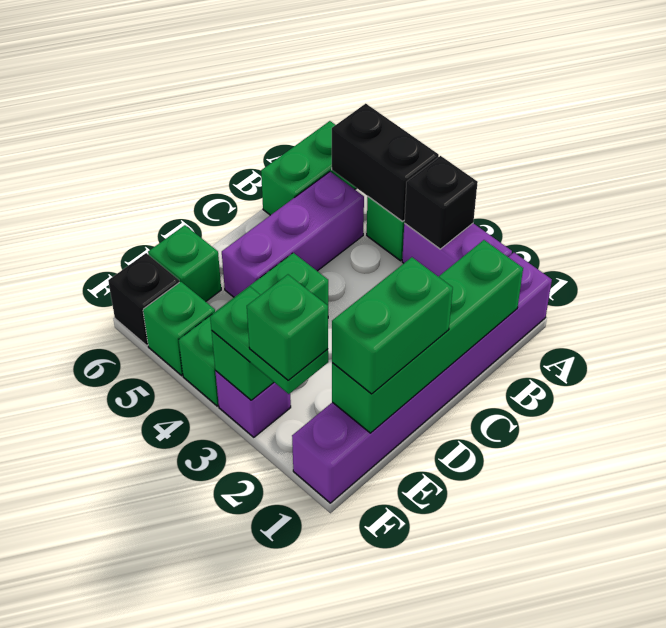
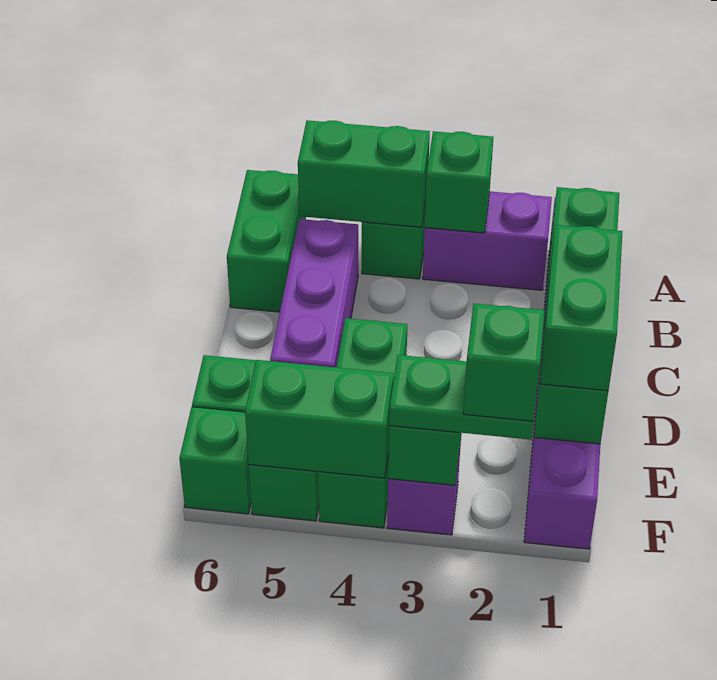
black 1x1 brick [404,156,478,249] -> green 1x1 brick [425,131,493,233]
black 1x2 brick [332,104,439,222] -> green 1x2 brick [298,120,430,227]
none -> green 1x2 brick [245,360,394,478]
black 1x1 brick [108,253,179,346] -> green 1x1 brick [179,407,251,514]

